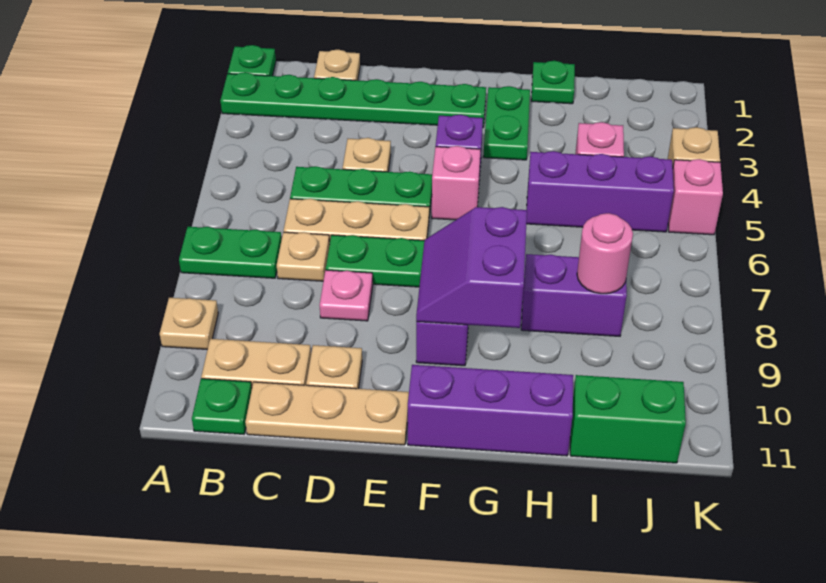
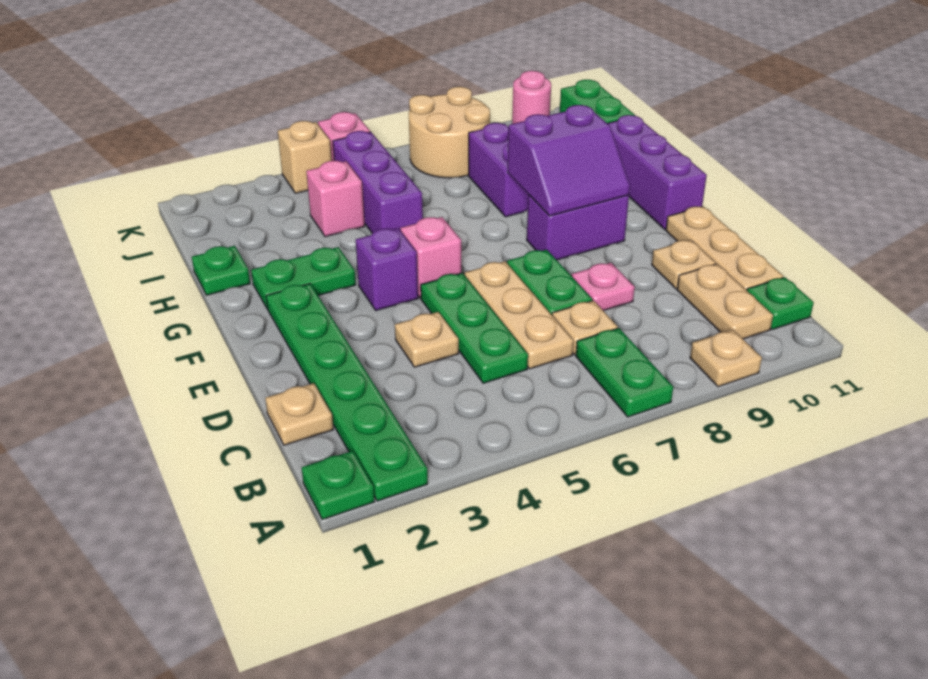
pink 1x1 round brick [577,213,633,294] -> pink 1x1 round brick moved to [512,71,551,124]
none -> tan 2x2 round brick [409,87,490,178]

